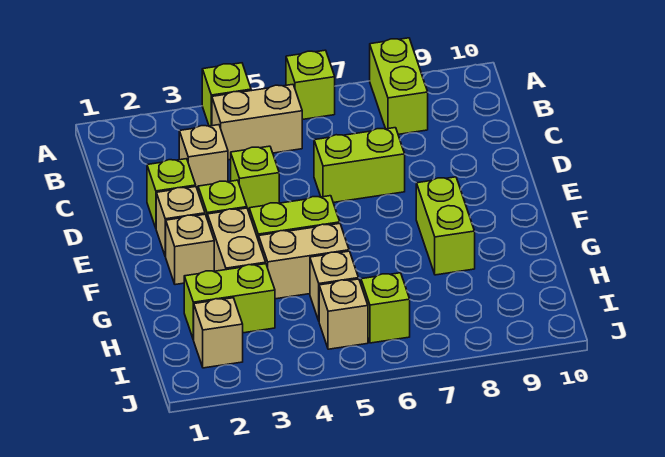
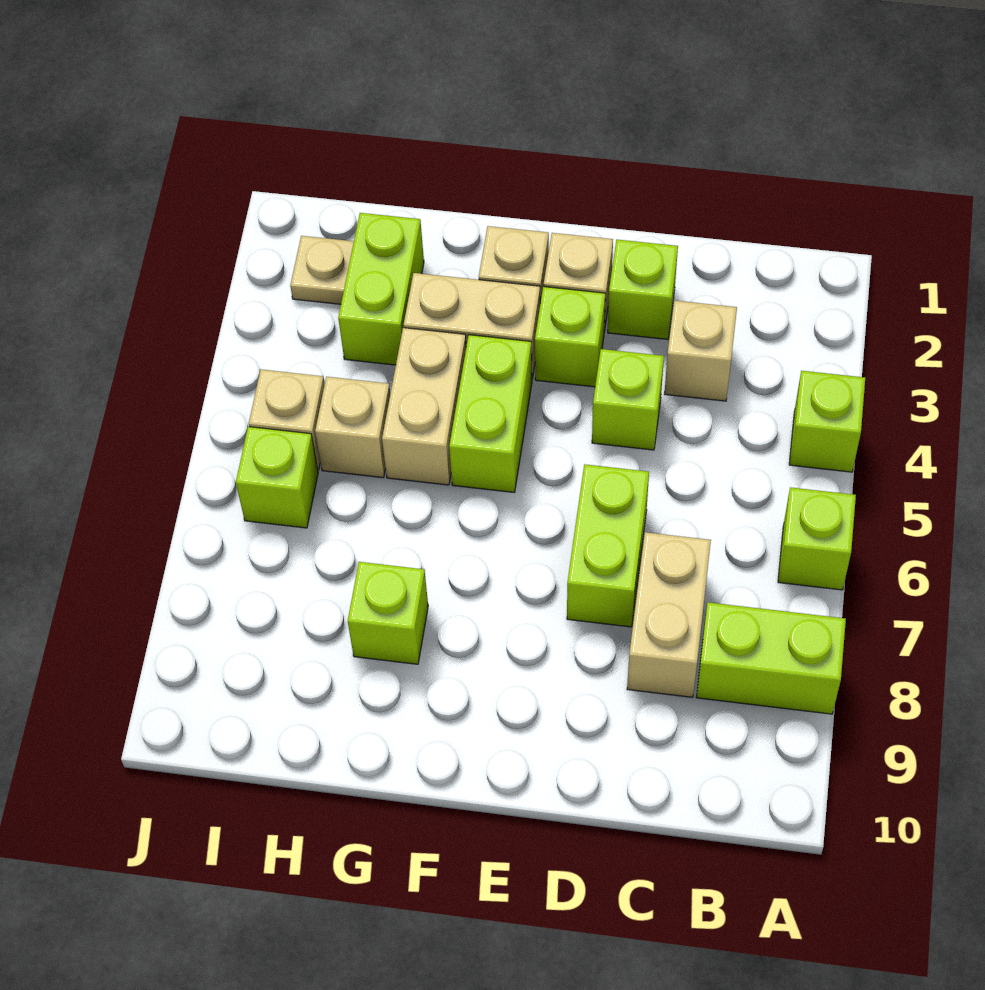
tan 1x2 brick [212,84,302,160] -> tan 1x2 brick moved to [627,532,711,697]
lime 1x2 brick [416,177,475,275] -> lime 1x1 brick [348,562,428,664]
tan 1x1 brick [194,298,243,368] -> tan 1x1 plate [290,236,354,304]

